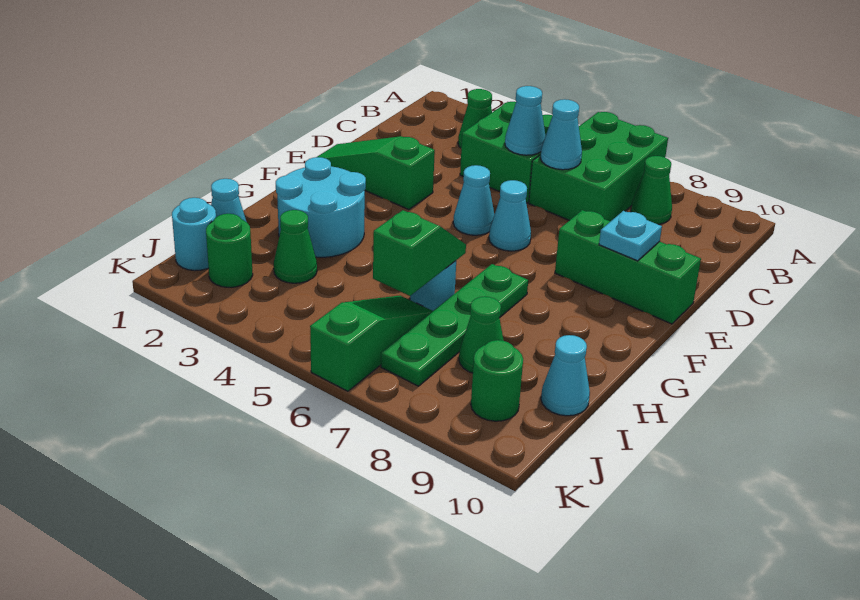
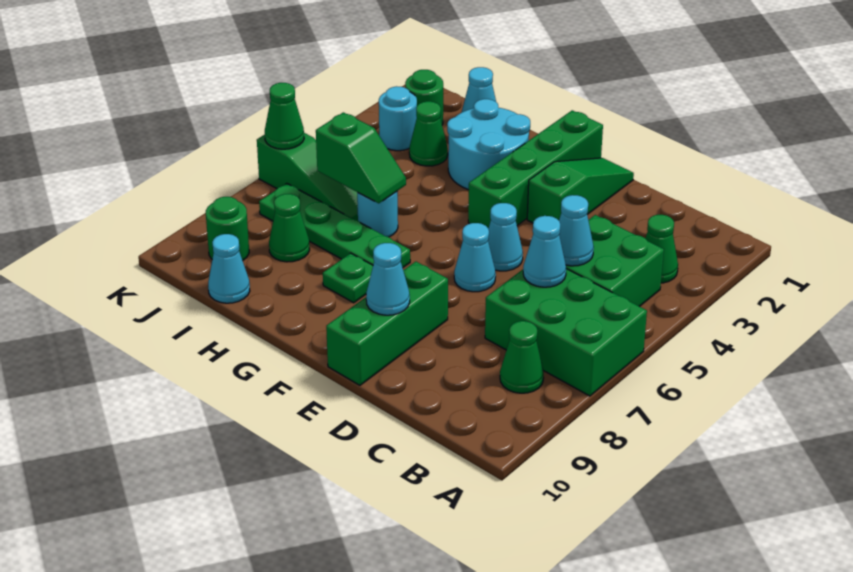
cyan 1x1 plate [599,211,662,261] -> cyan 1x1 cone [366,243,410,315]
none -> green 1x4 brick [468,110,603,228]
none -> green 1x1 plate [323,253,373,303]
cyan 1x1 round brick [172,198,216,271] -> cyan 1x1 round brick moved to [379,86,417,151]
none -> green 1x1 cone [265,83,304,149]

